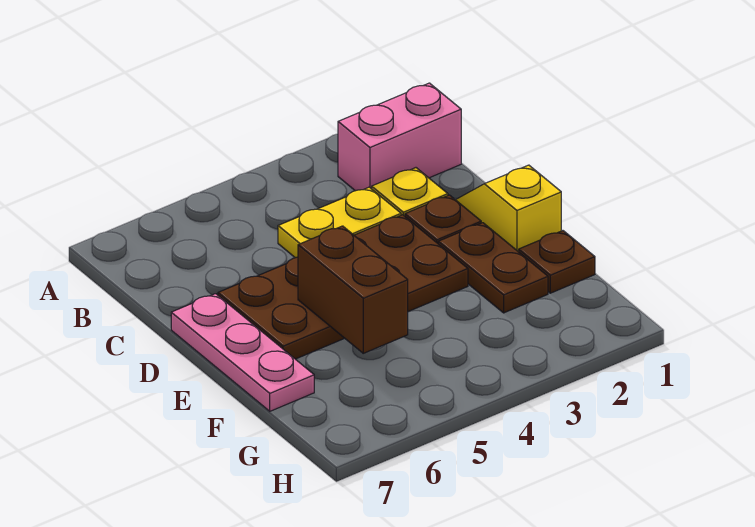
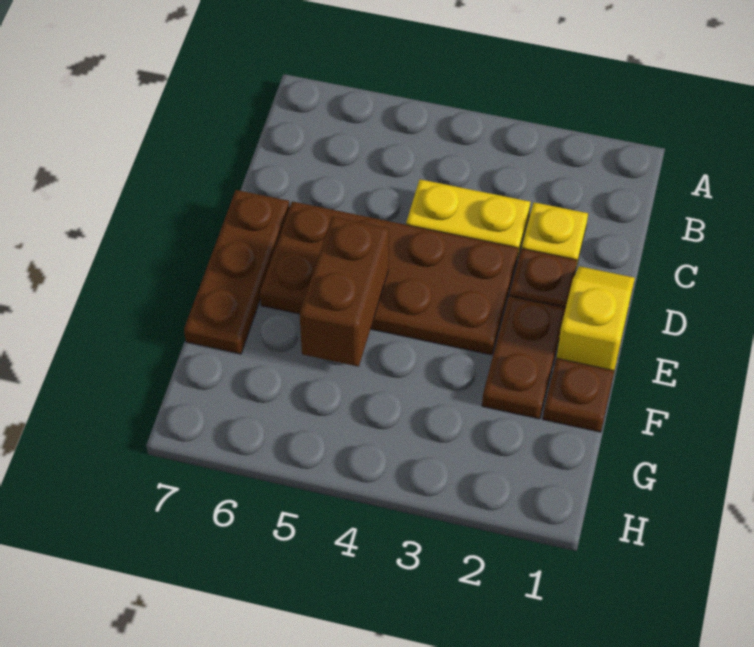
pink 1x2 brick [338,83,461,191] -> none
pink 1x3 plate [171,294,314,411] -> brown 1x3 plate [184,190,290,354]

